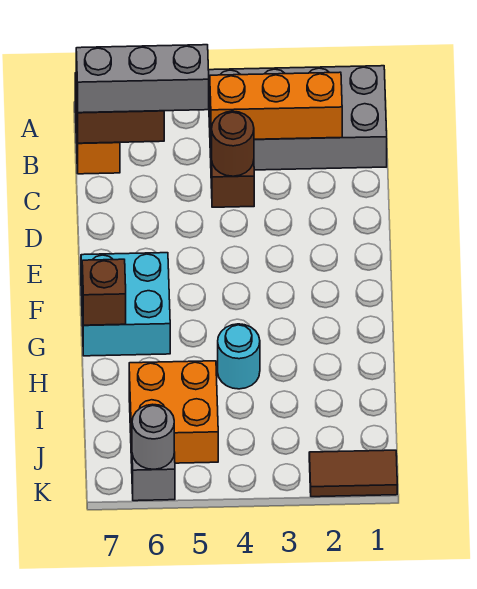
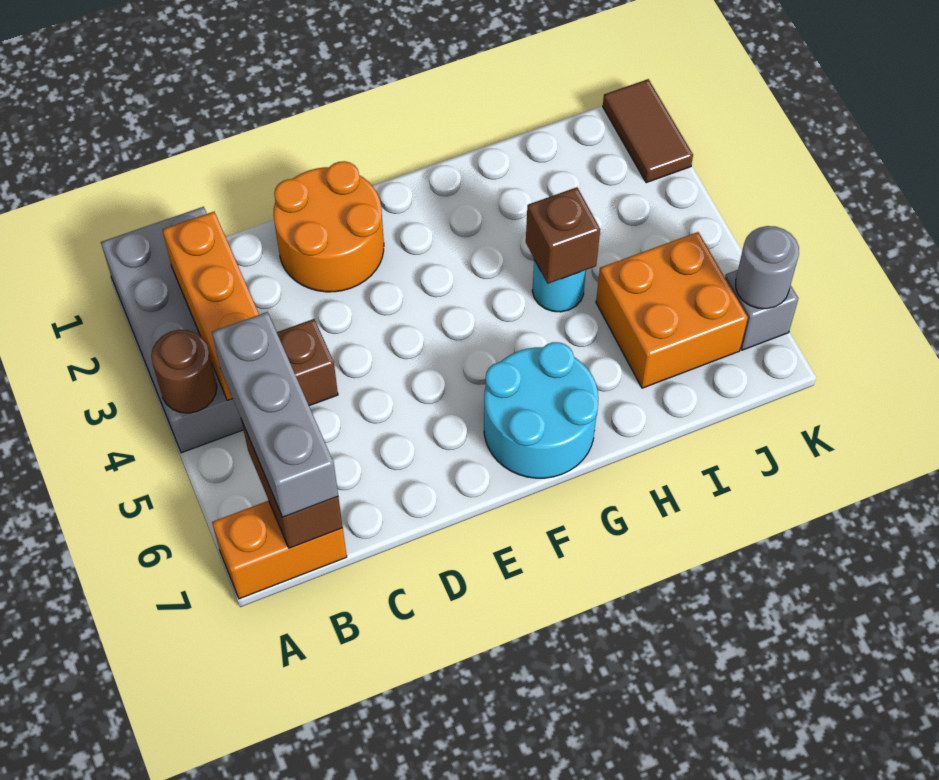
brown 1x1 round brick [211,111,254,176] -> brown 1x1 round brick moved to [151,330,217,413]
none -> orange 2x2 round brick [273,161,384,292]
cyan 2x2 brick [81,253,170,356] -> cyan 2x2 round brick [484,342,598,478]
brown 1x1 brick [82,259,126,325] -> brown 1x1 brick moved to [526,187,600,284]

